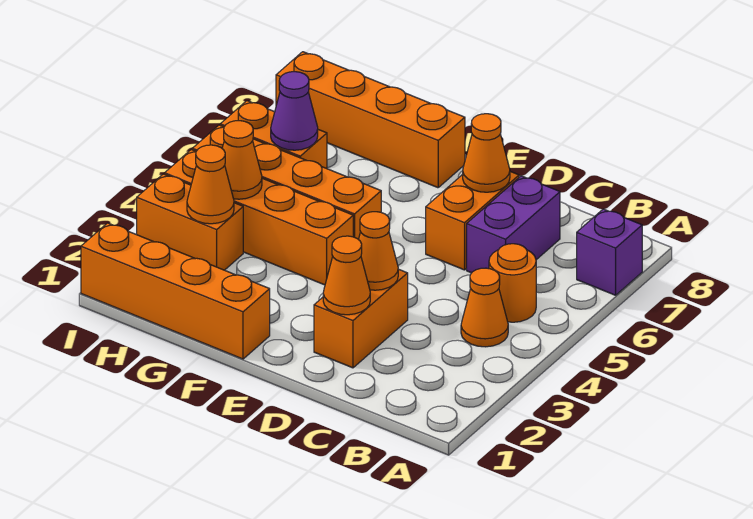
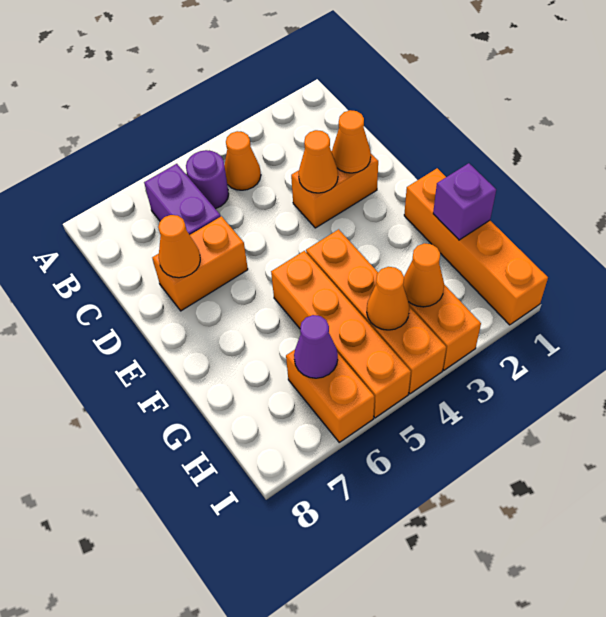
purple 1x1 brick [577,209,642,295] -> purple 1x1 brick moved to [433,163,496,240]
orange 1x1 round brick [489,244,536,322] -> purple 1x1 round brick [186,150,229,209]
purple 1x2 brick [467,176,560,273] -> purple 1x2 brick turned to [144,164,221,235]
orange 1x4 brick [276,52,465,188] -> none

